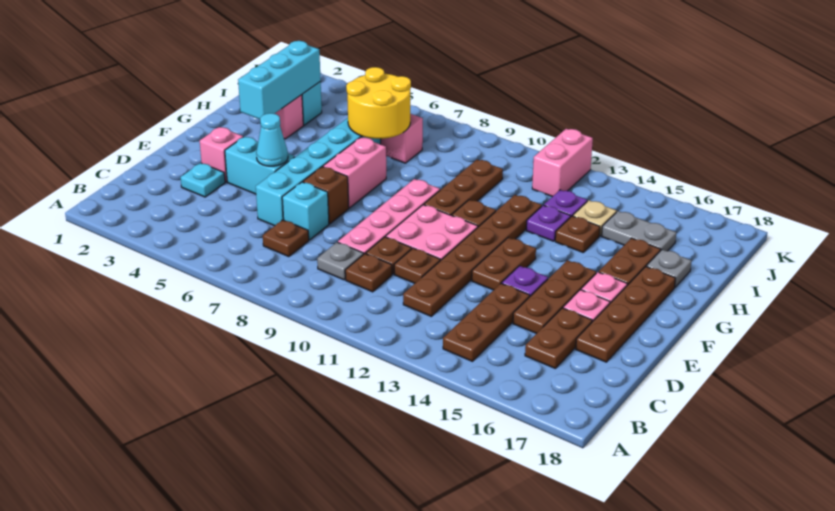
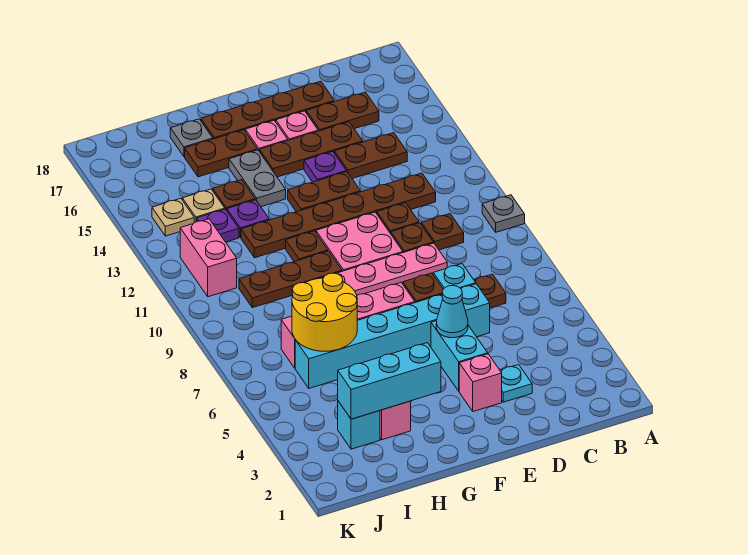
brown 1x3 plate [443,283,530,361] -> brown 1x2 plate [334,133,407,178]
grey 1x1 plate [317,242,364,280] -> grey 1x1 plate moved to [482,195,525,232]
grey 1x2 plate [602,211,676,251] -> grey 1x2 plate moved to [229,150,286,207]
pink 1x2 brick [532,129,593,197] -> pink 1x2 brick turned to [180,219,237,297]
none -> tan 1x1 plate [152,198,194,236]

